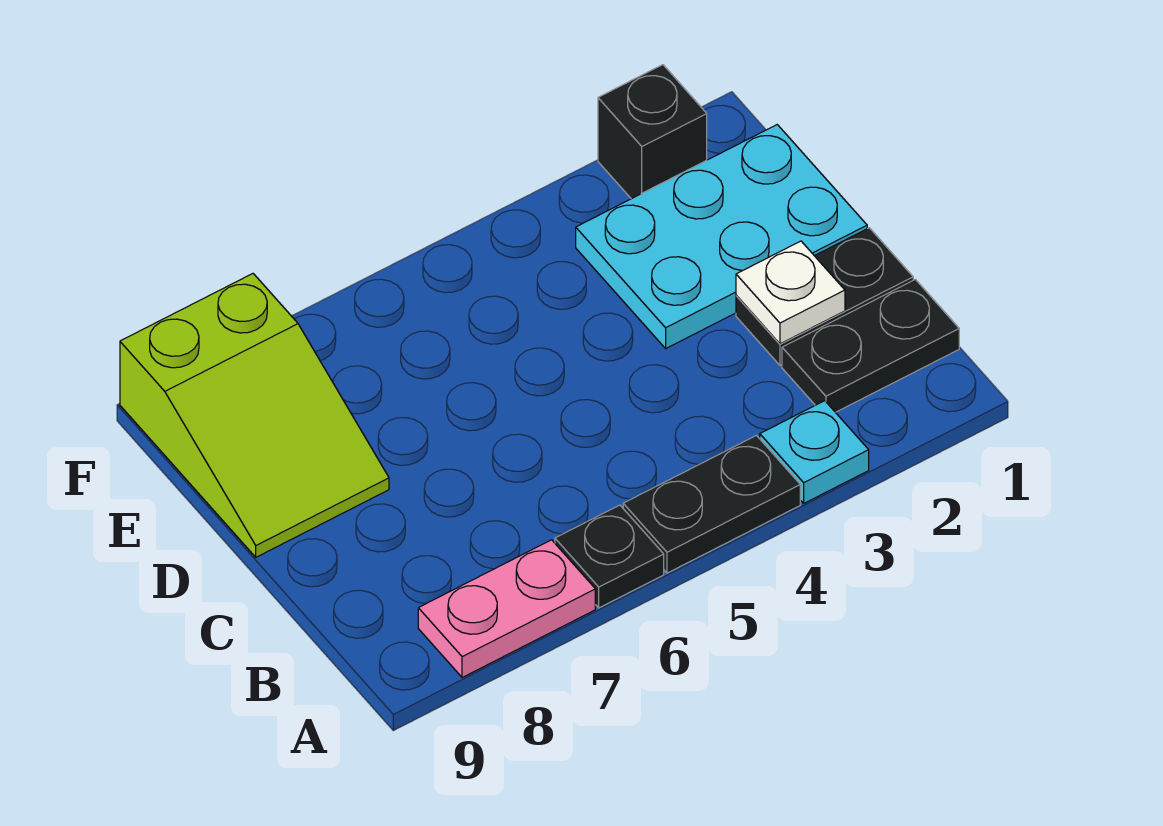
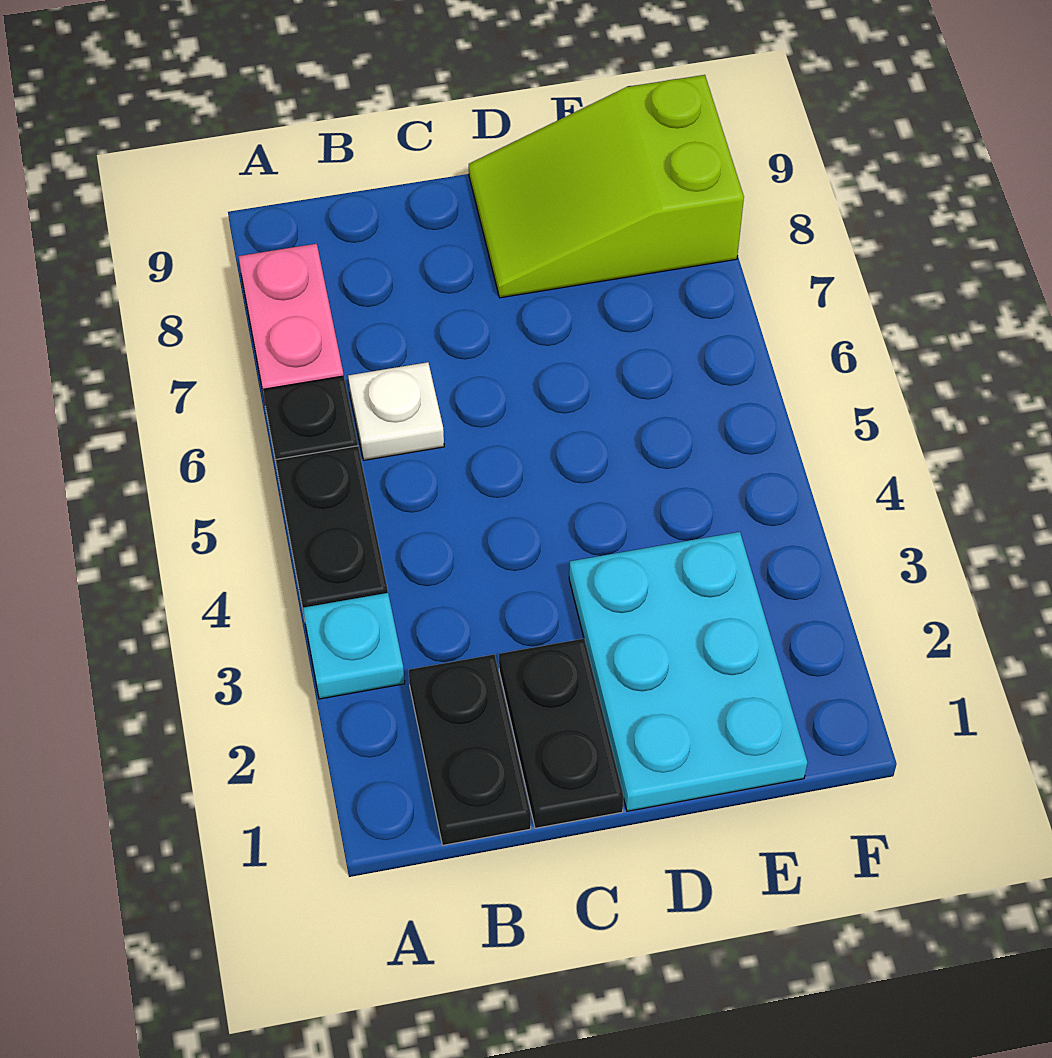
white 1x1 plate [736,241,845,344] -> white 1x1 plate moved to [348,362,444,460]
black 1x1 brick [598,65,707,199] -> none

